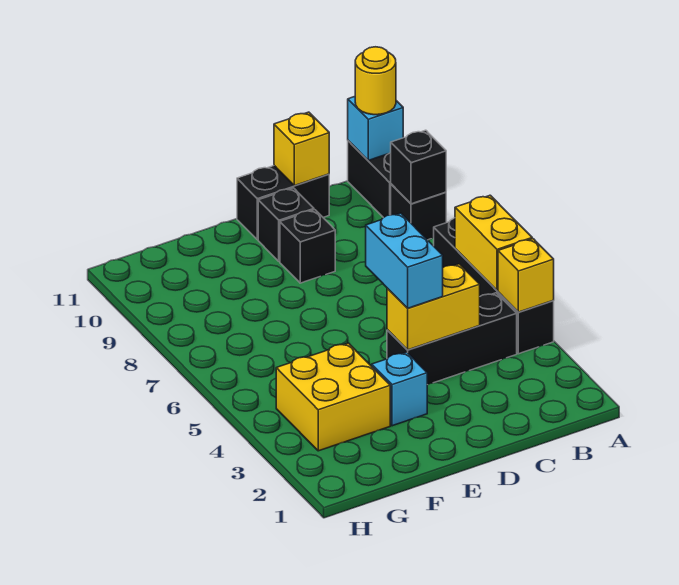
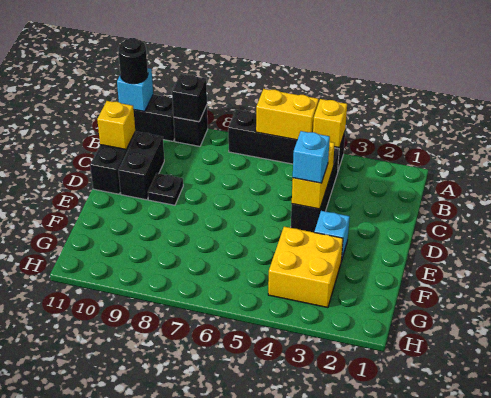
yellow 1x1 round brick [355,47,396,115] -> black 1x1 round brick [118,38,148,84]
cyan 1x2 brick [366,213,443,308] -> cyan 1x1 brick [293,131,330,183]
black 1x1 brick [280,210,335,283] -> black 1x1 plate [148,173,183,205]
black 1x1 brick [258,188,314,261] -> black 1x2 brick [118,132,164,200]

